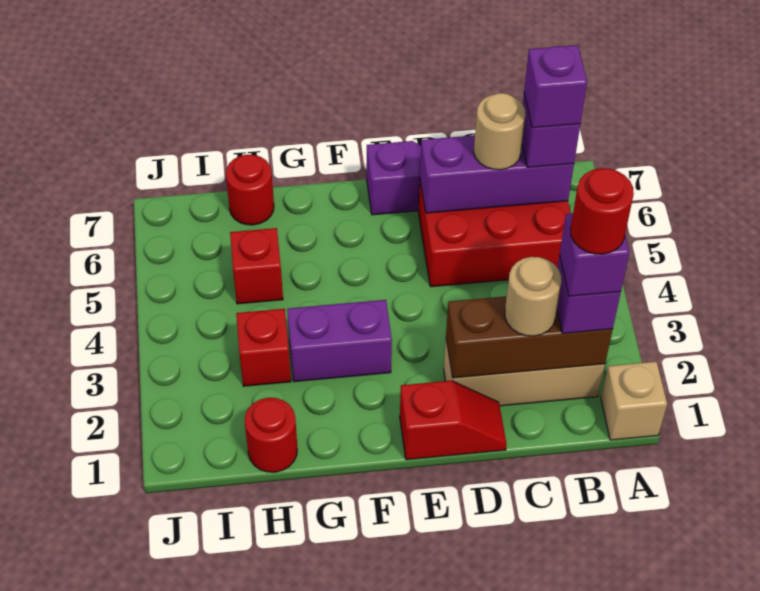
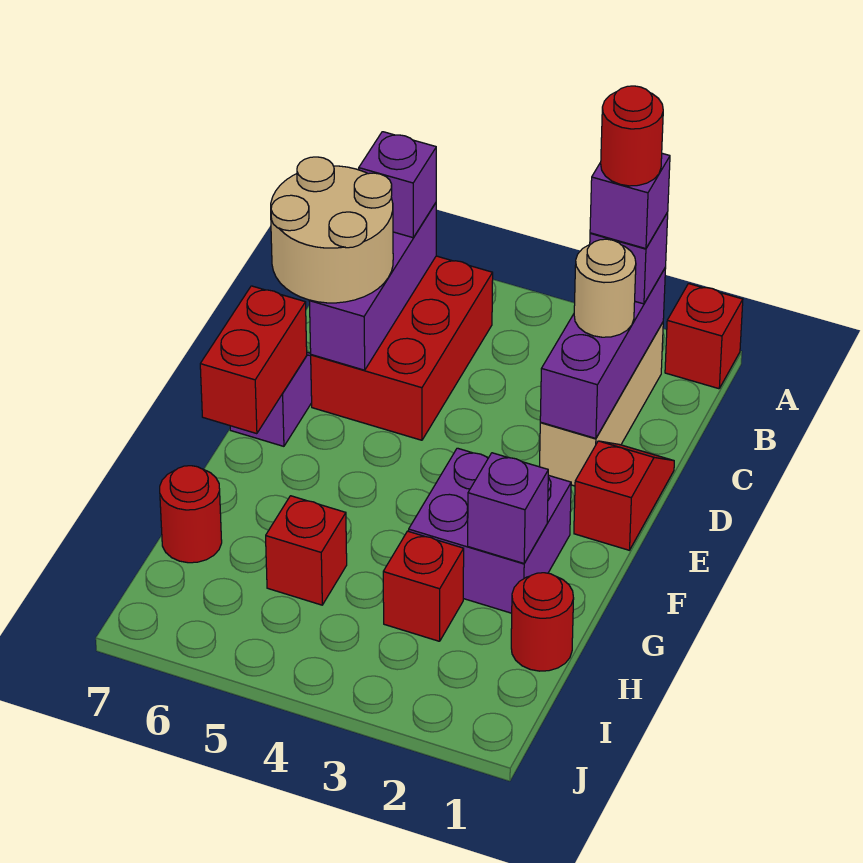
tan 1x1 brick [601,362,667,440] -> red 1x1 brick [665,284,743,389]
brown 1x3 brick [446,296,613,378] -> purple 1x3 brick [540,268,666,438]
purple 1x1 brick [524,45,587,128] -> purple 1x1 brick moved to [468,453,548,563]
tan 1x1 round brick [474,93,526,170] -> tan 2x2 round brick [271,157,393,303]
none -> red 1x2 brick [200,286,307,434]
purple 1x2 brick [287,300,392,382] -> purple 2x2 brick [409,448,571,613]

